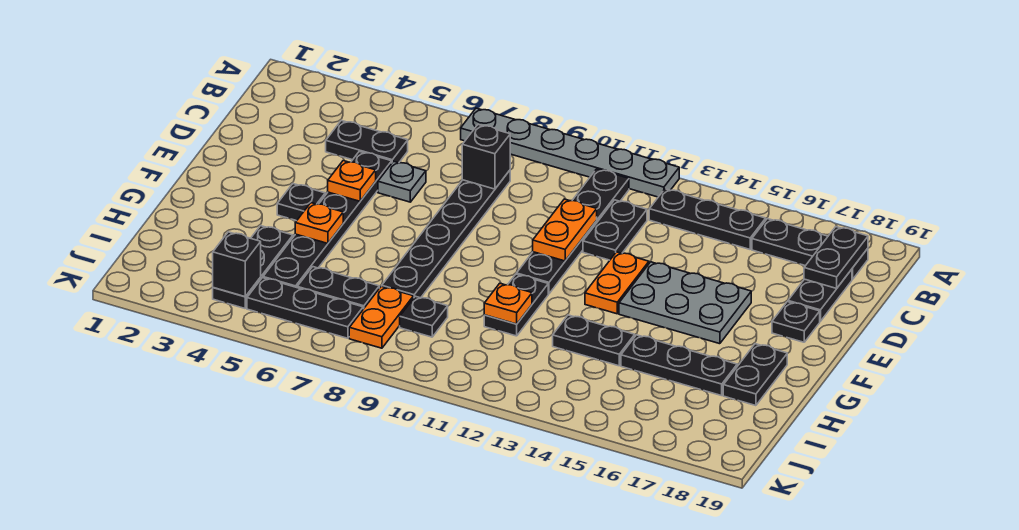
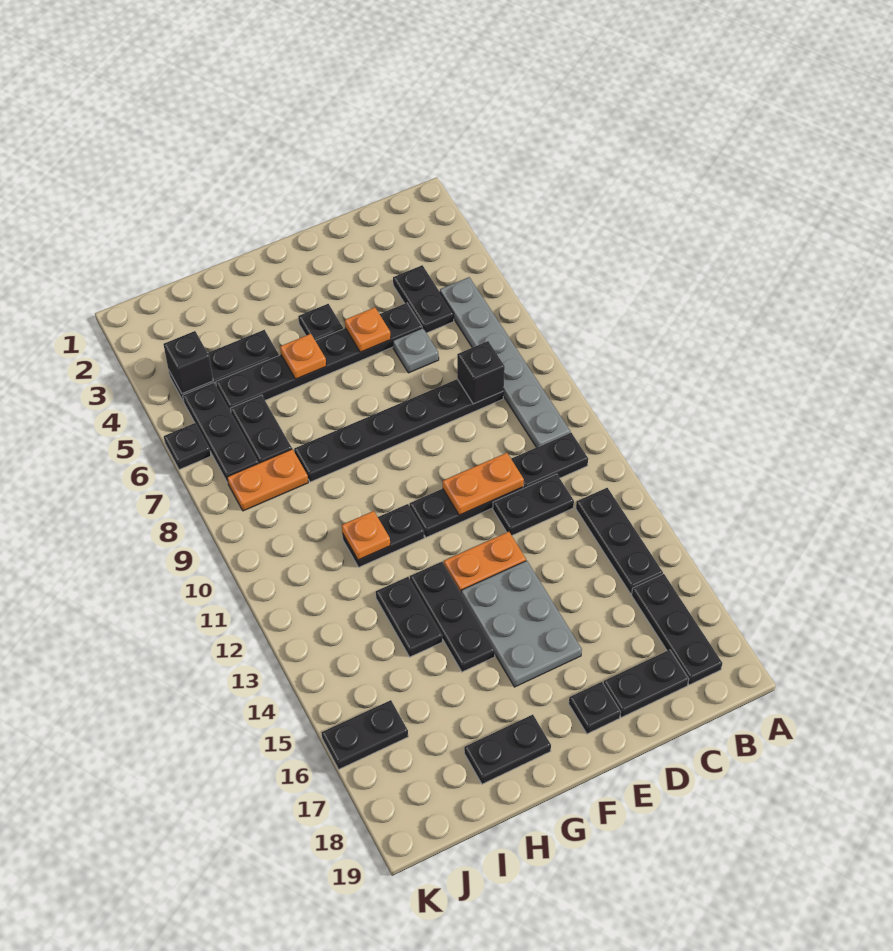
grey 1x6 plate [461,108,679,197] -> grey 1x6 plate moved to [440,277,570,447]
black 1x2 plate [804,227,868,288] -> black 1x2 plate moved to [322,700,408,769]
black 1x3 plate [621,335,737,396] -> black 1x3 plate moved to [410,562,495,672]
black 1x1 plate [400,296,448,337] -> black 1x1 plate moved to [164,423,211,470]

